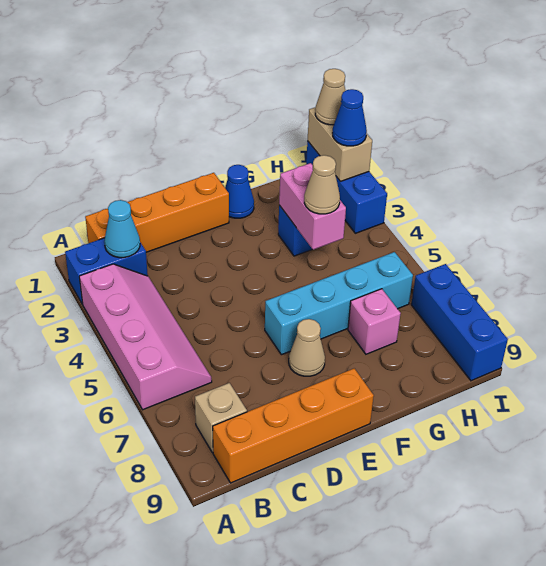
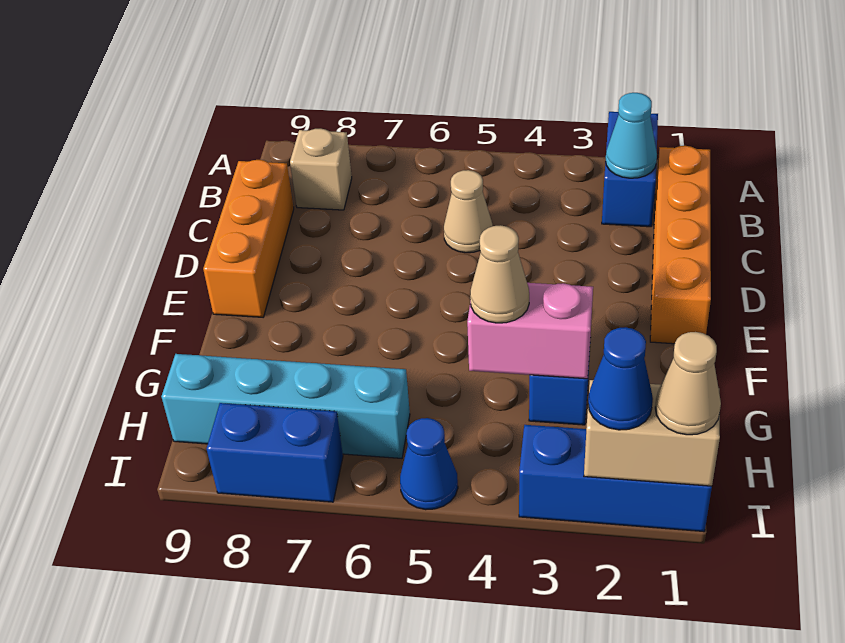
pink 2x4 slope [79,264,212,410] -> none
orange 1x4 brick [213,368,374,483] -> orange 1x3 brick [203,160,294,317]
cyan 1x4 brick [265,252,413,355] -> cyan 1x4 brick turned to [161,354,410,458]
tan 1x1 cone [289,319,325,376] -> tan 1x1 cone moved to [444,170,493,253]
blue 1x1 cone [225,165,254,218] -> blue 1x1 cone moved to [400,418,458,510]
pink 1x1 brick [348,289,401,354] -> none
blue 1x3 brick [411,264,508,381] -> blue 1x2 brick [207,403,343,502]

